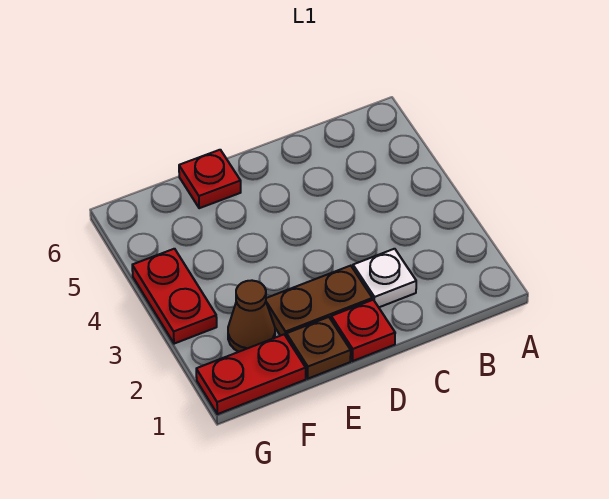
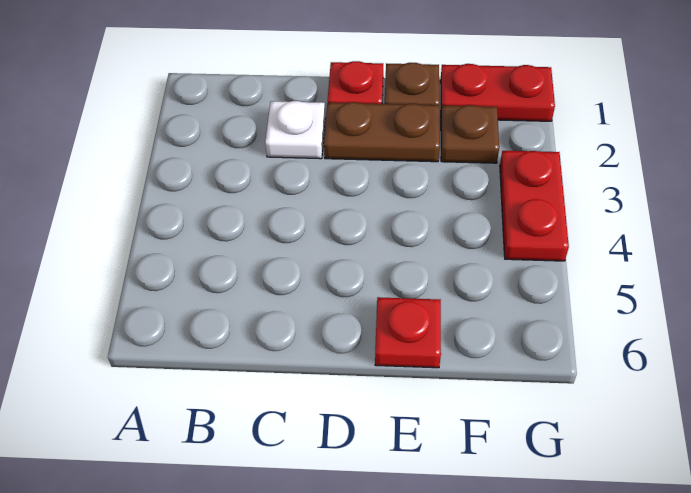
brown 1x1 cone [228,280,275,352] -> brown 1x1 plate [441,105,499,163]

